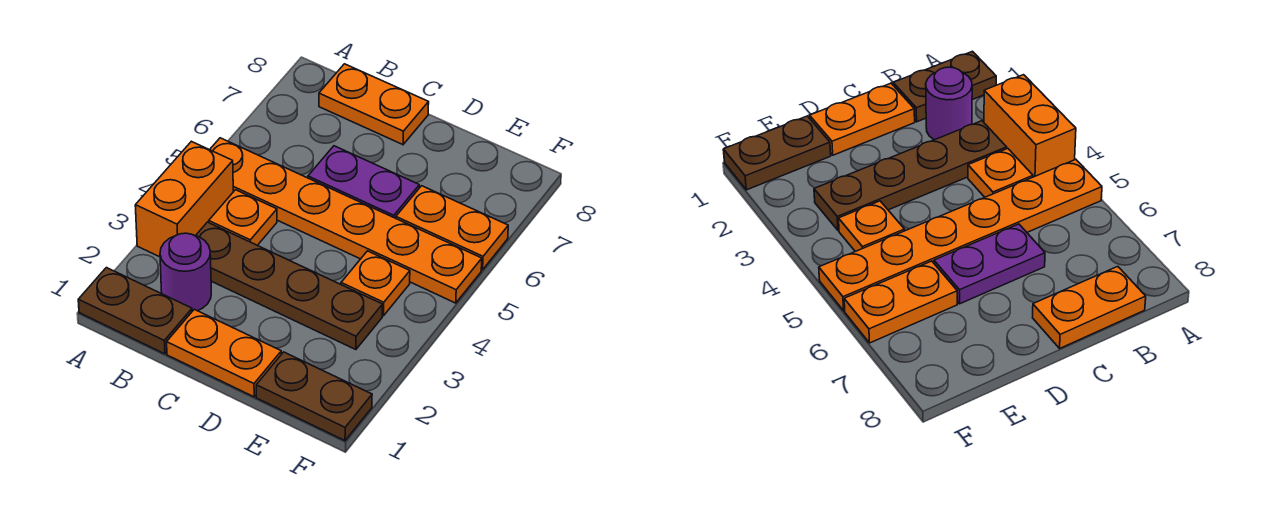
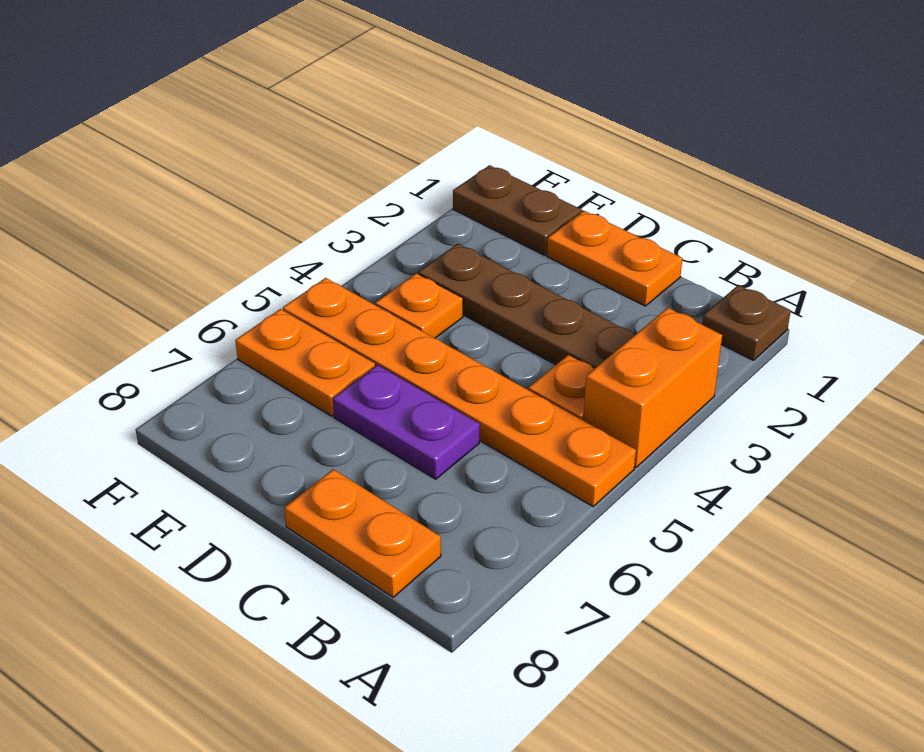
brown 1x2 plate [78,268,192,354] -> brown 1x1 plate [702,285,791,361]
purple 1x1 round brick [160,233,211,311] -> none

